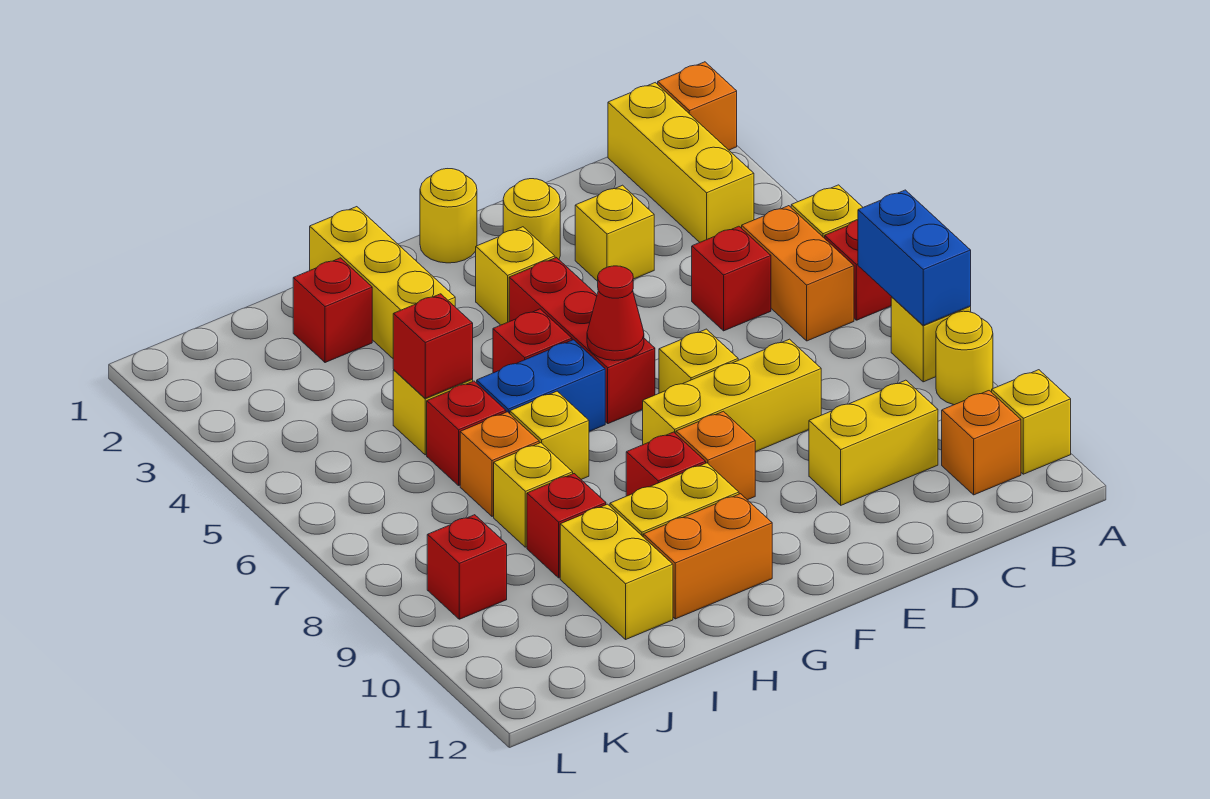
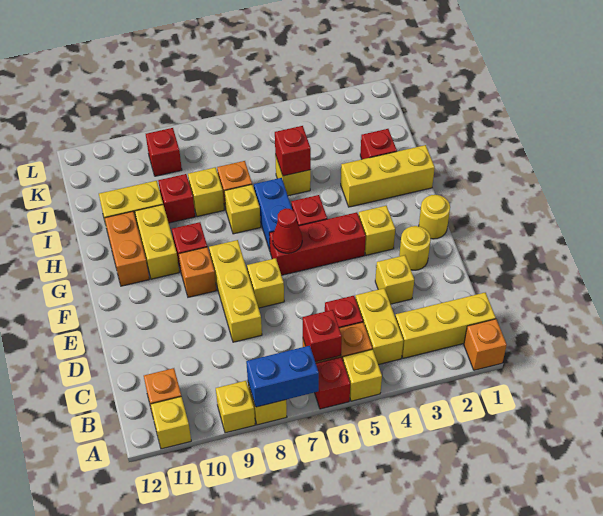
yellow 1x1 round brick [936,311,993,405] -> yellow 1x1 brick [216,381,255,433]
yellow 1x2 brick [809,380,938,505] -> yellow 1x2 brick moved to [355,288,403,365]
red 1x1 brick [427,381,506,485] -> red 1x1 brick moved to [303,310,342,362]

